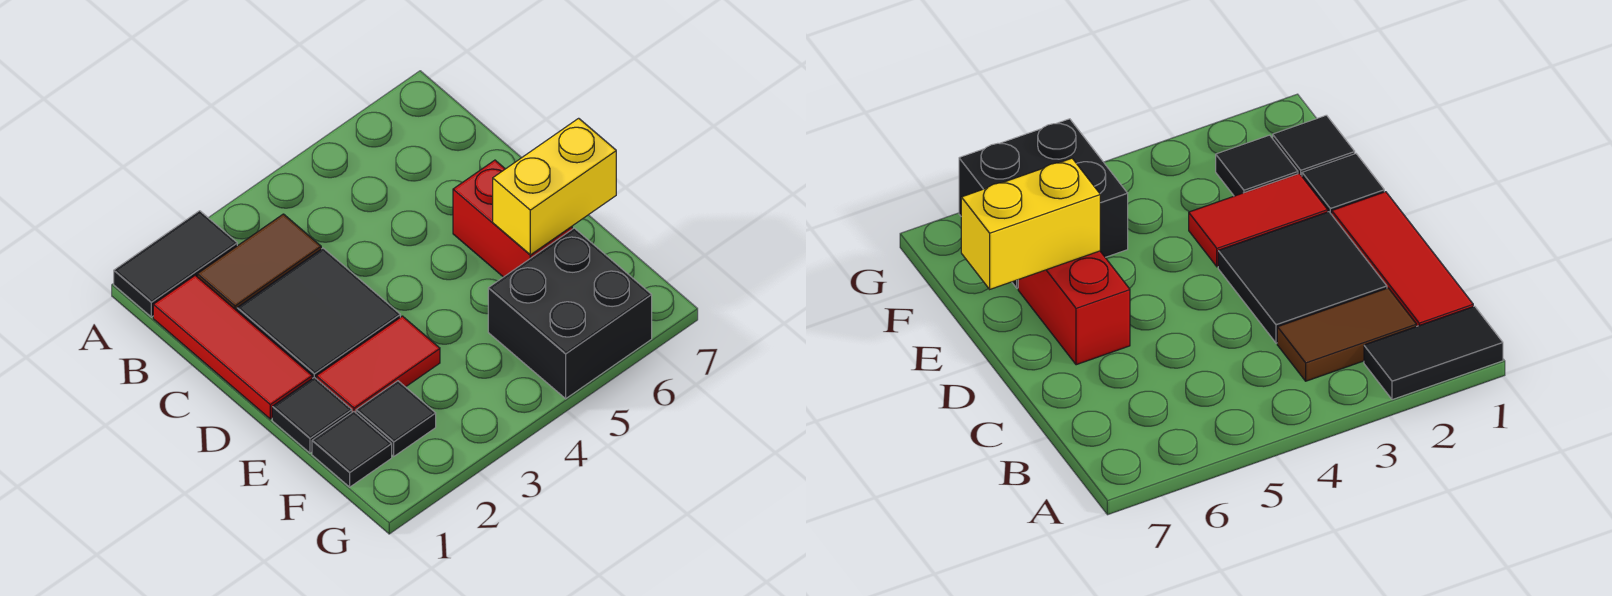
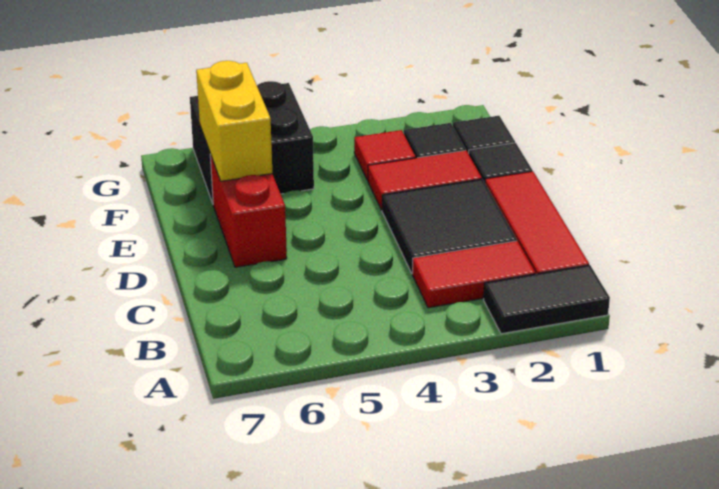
brown 1x2 tile [197,214,321,311] -> red 1x2 tile [412,241,535,308]
yellow 1x2 brick [493,118,616,255] -> yellow 1x2 brick turned to [196,61,272,181]
none -> red 1x1 tile [354,130,416,181]

